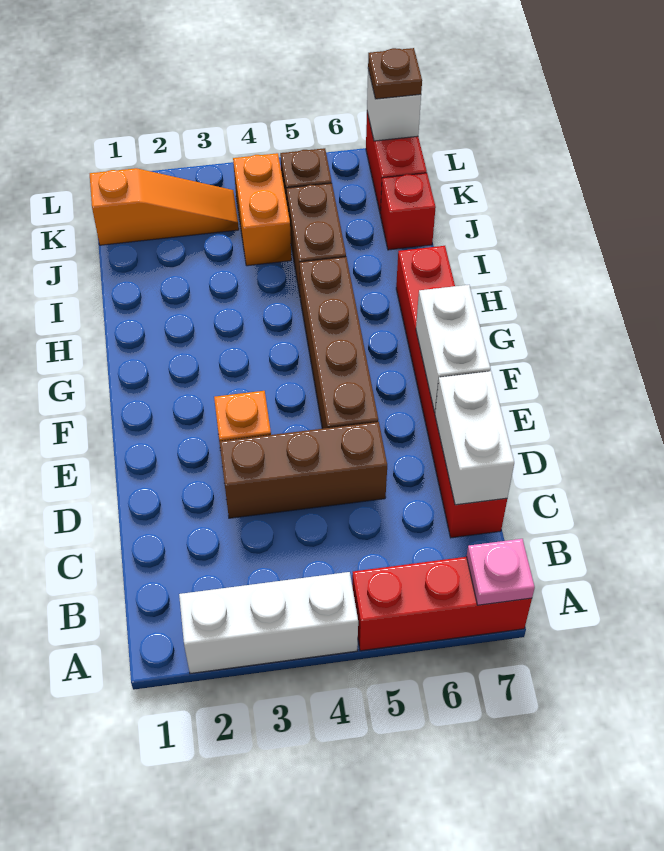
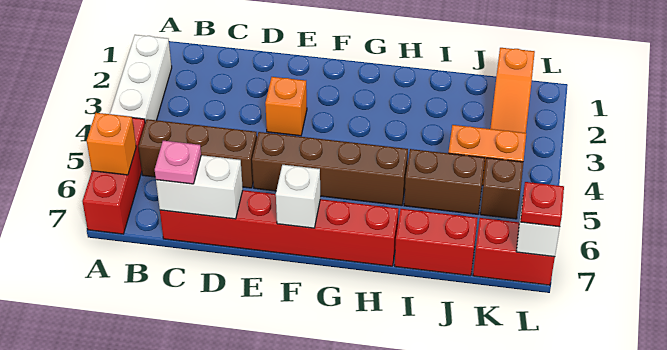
none -> orange 1x1 brick [87,113,136,175]
pink 1x1 plate [466,539,535,605] -> pink 1x1 plate moved to [155,141,201,184]
brown 1x3 brick [219,422,387,518] -> brown 1x3 brick turned to [139,119,257,188]
white 1x2 brick [416,285,491,413] -> white 1x1 brick [276,165,320,228]
red 1x1 brick [380,173,436,250] -> red 1x2 brick [395,209,478,276]
brown 1x1 plate [368,48,422,99] -> red 1x1 plate [521,182,564,227]

